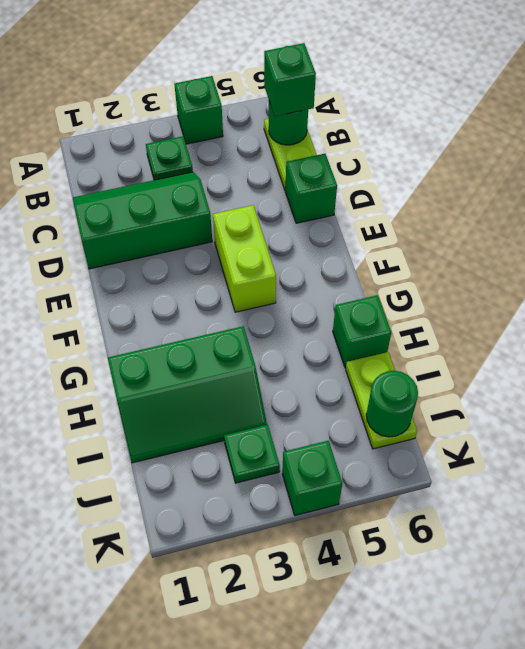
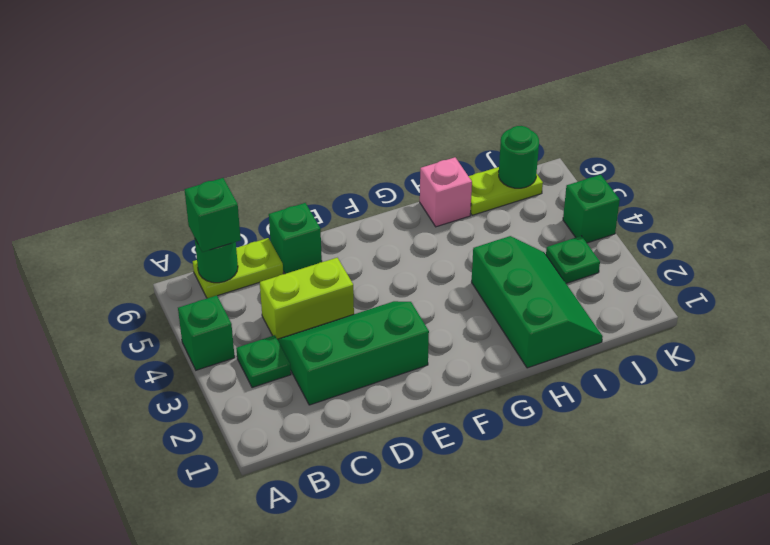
green 2x3 slope [73,172,212,269] -> green 2x3 slope turned to [277,301,429,405]
lime 1x2 brick [213,205,276,312] -> lime 1x2 brick moved to [260,258,354,339]
green 1x1 brick [333,295,391,368] -> pink 1x1 brick [420,157,472,227]

